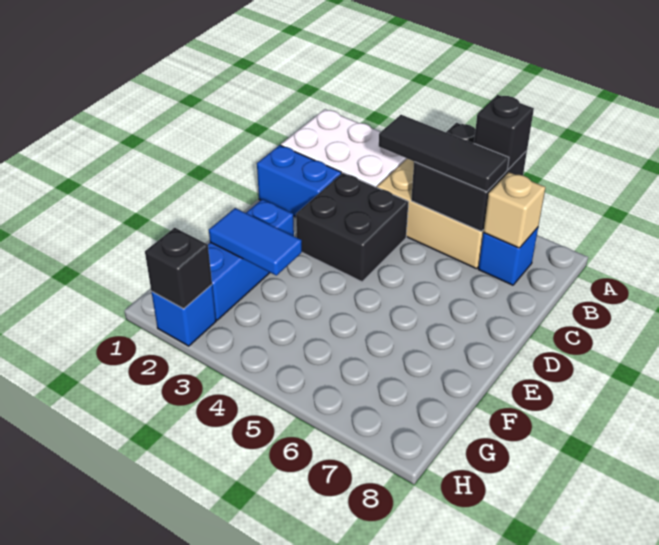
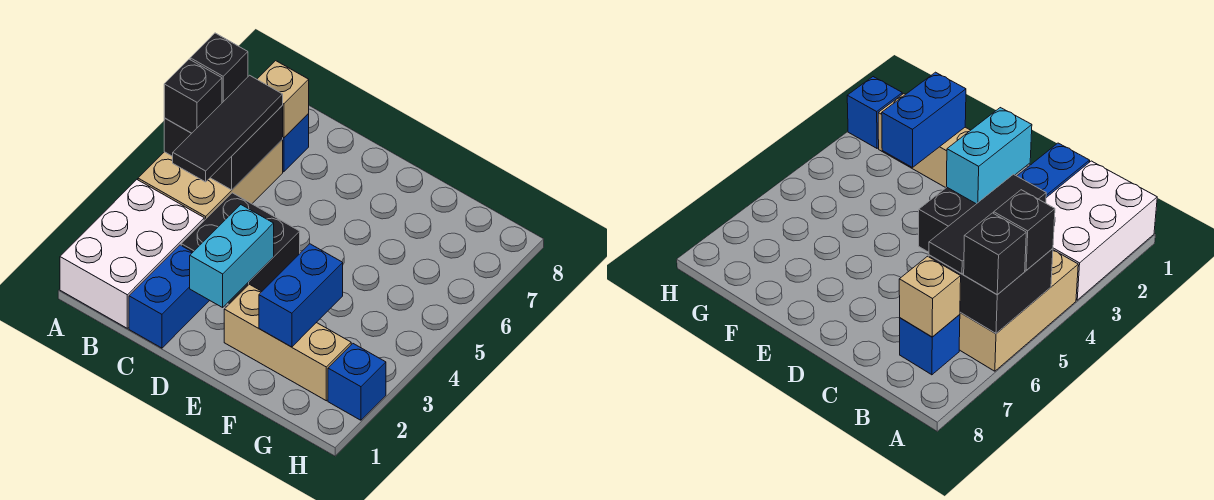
none -> cyan 1x2 brick [190,205,274,307]
blue 1x3 brick [208,199,294,320] -> tan 1x3 brick [224,284,351,401]
blue 1x2 tile [209,208,302,275] -> blue 1x2 brick [259,244,343,347]
black 1x1 brick [145,228,212,309] -> black 1x1 brick moved to [164,59,222,133]

